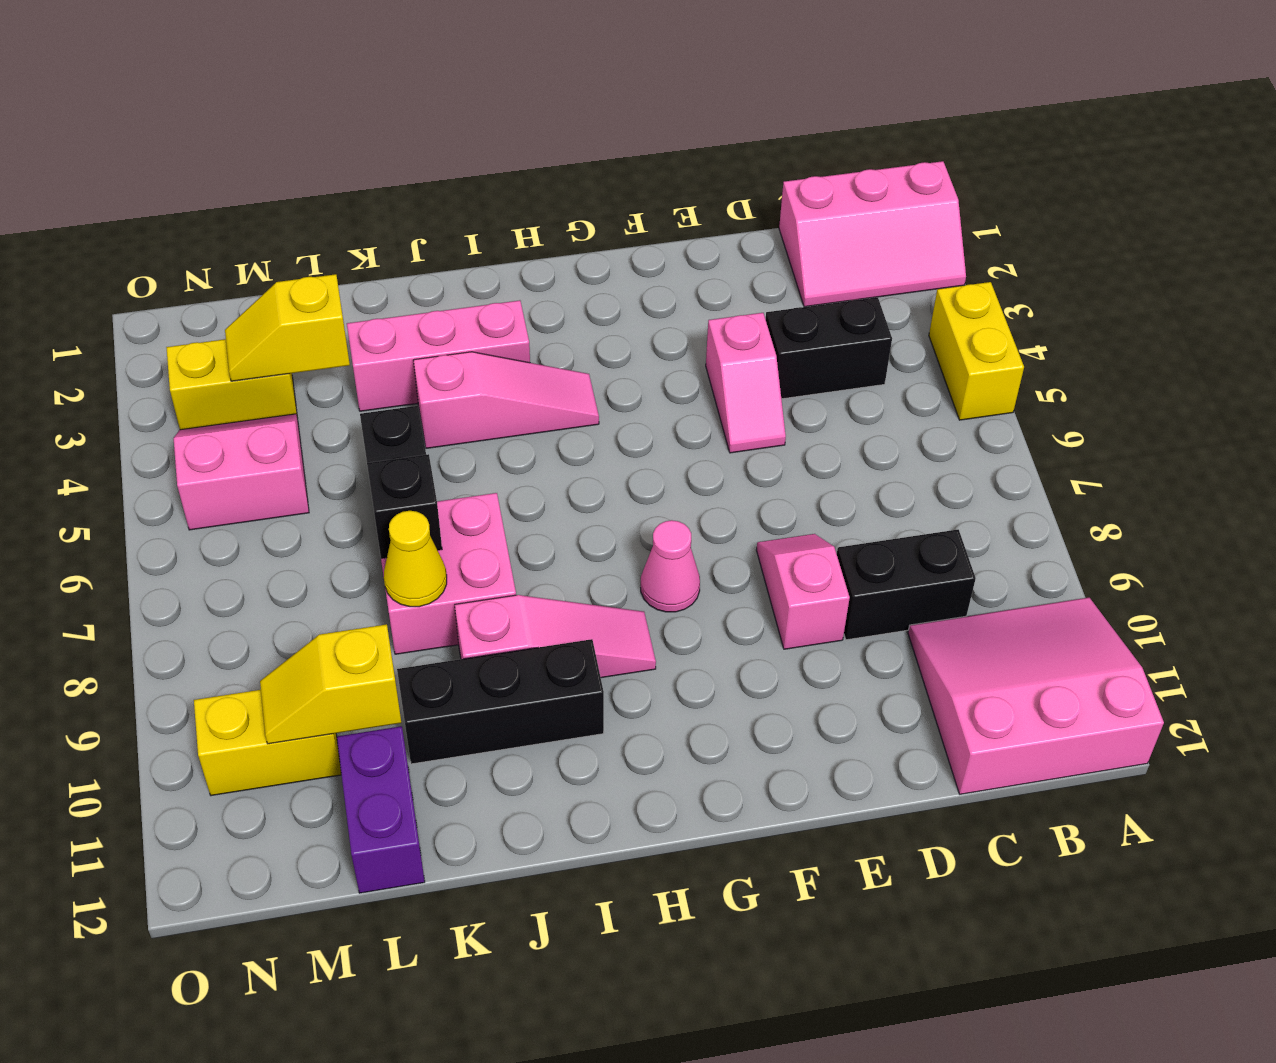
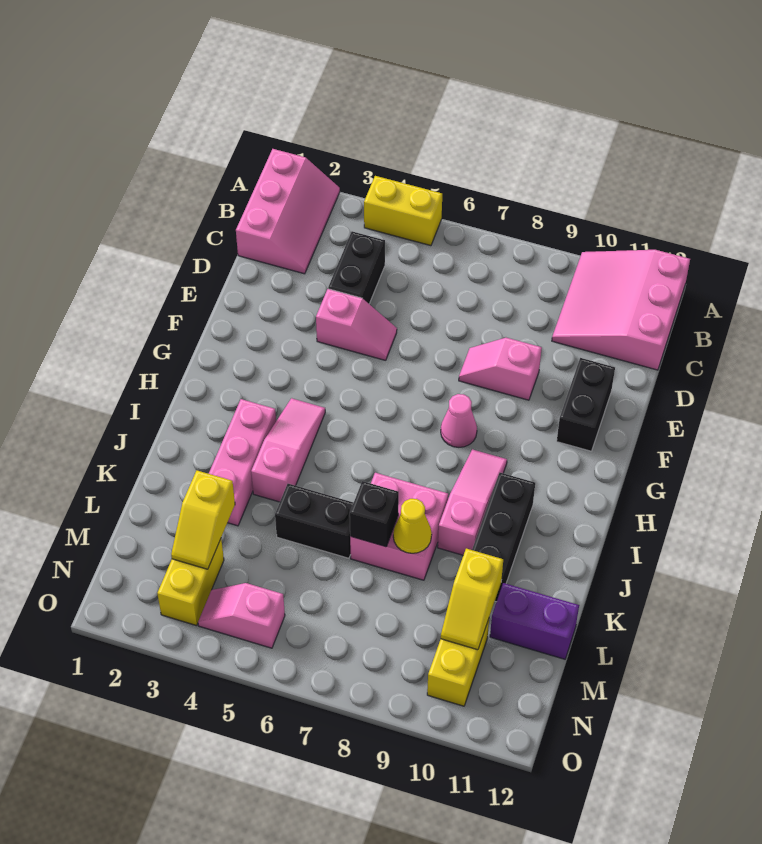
black 1x2 brick [837,529,976,640] -> black 1x2 brick moved to [557,358,615,451]
pink 2x2 slope [174,414,309,530] -> pink 1x2 slope [198,583,285,648]

